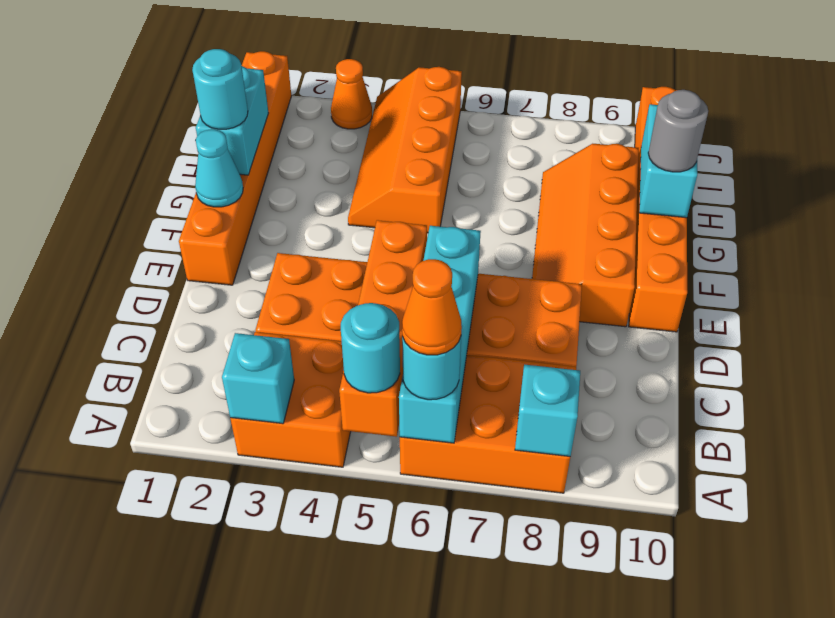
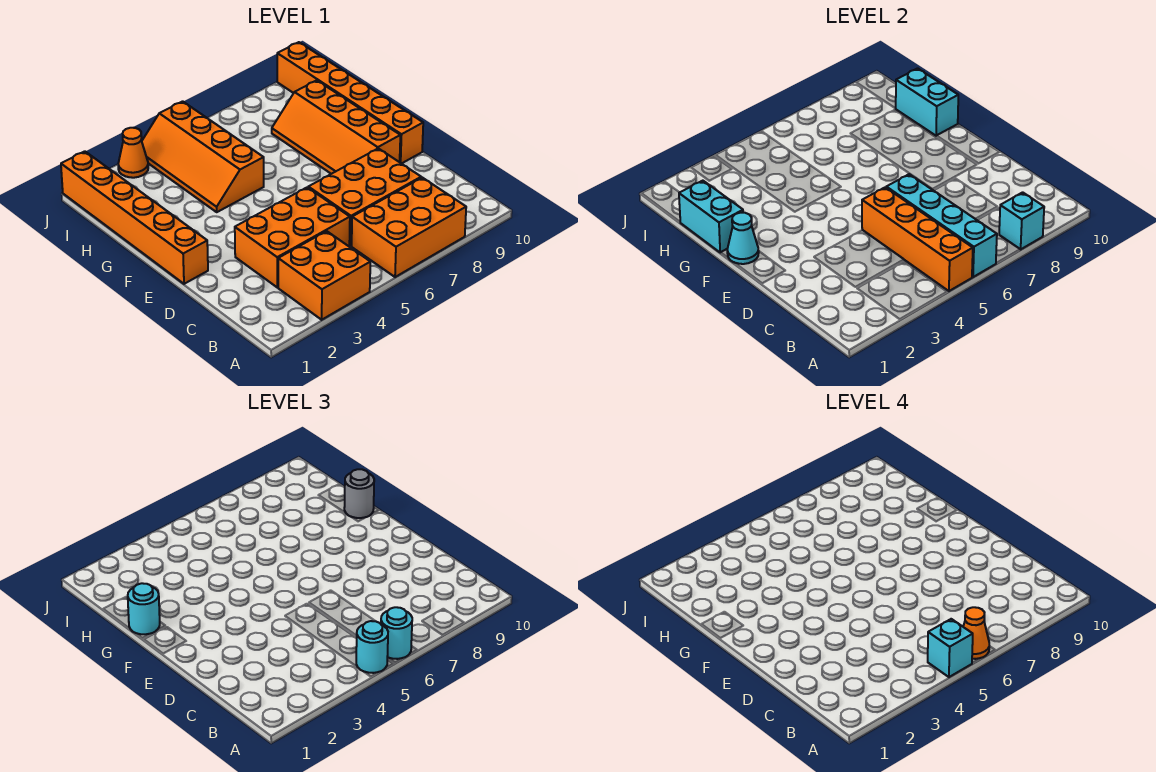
cyan 1x1 brick [222,333,294,424] -> cyan 1x1 brick moved to [928,619,973,677]

